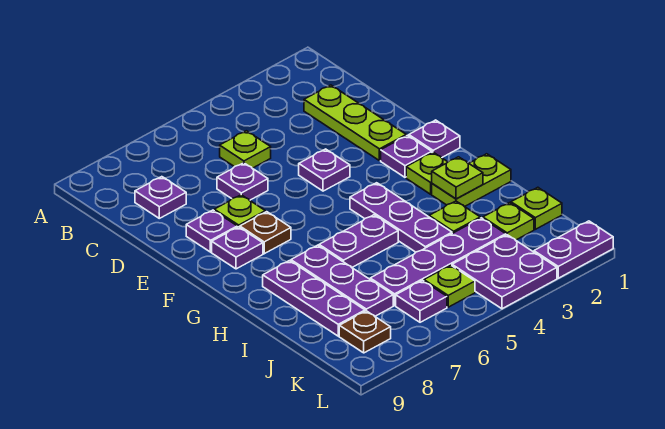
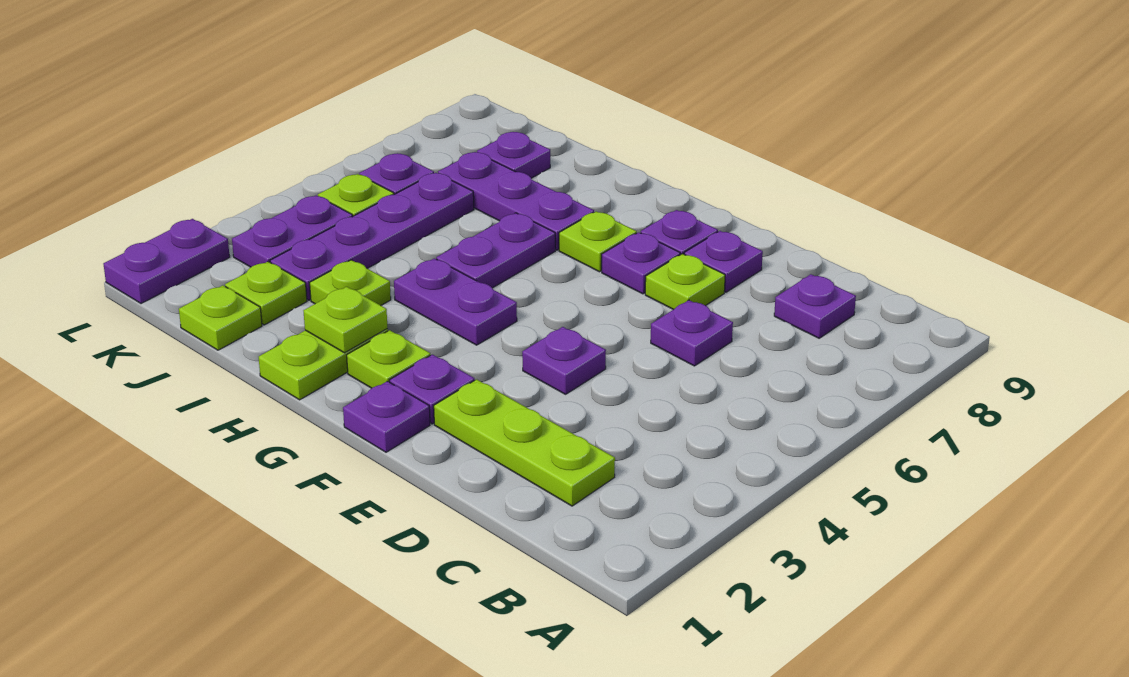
lime 1x1 plate [220,131,271,168] -> lime 1x1 plate moved to [559,211,637,272]
brown 1x1 plate [240,212,291,254] -> purple 1x1 plate [602,232,680,294]
purple 1x3 plate [350,183,452,252] -> purple 1x2 plate [394,258,517,345]
purple 1x3 plate [263,261,365,336] -> purple 1x1 plate [477,132,550,178]
purple 2x2 plate [452,235,557,309] -> purple 1x2 plate [232,195,353,267]
brown 1x1 plate [339,311,391,353] -> none

